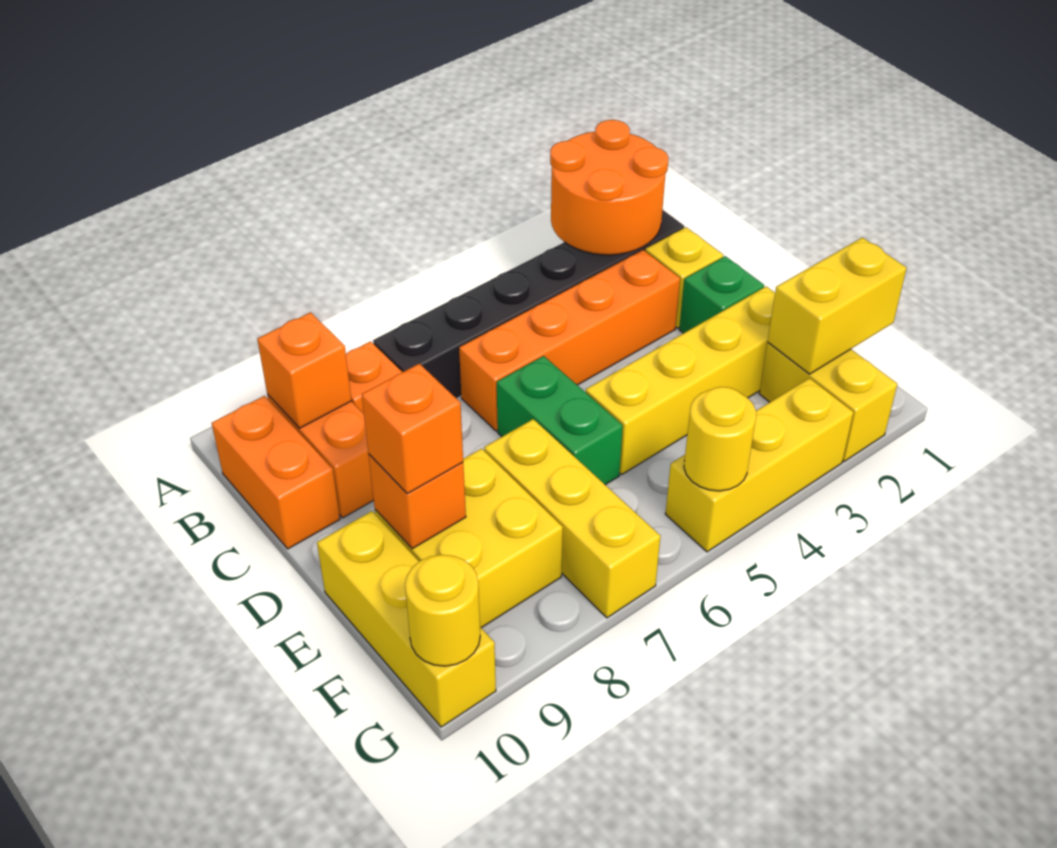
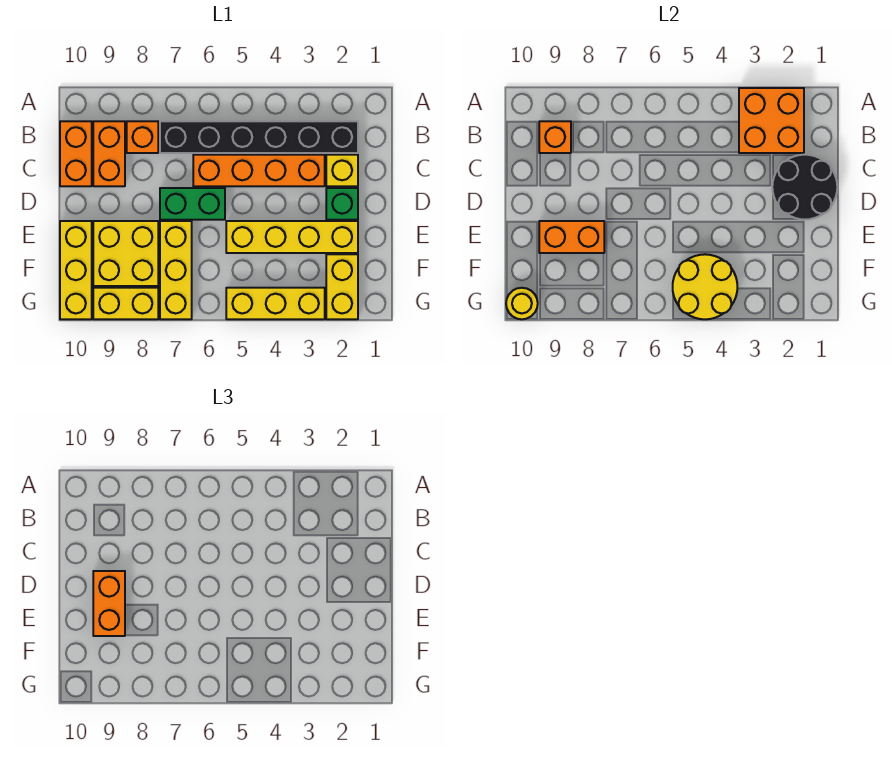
orange 2x2 round brick [550,120,668,255] -> orange 2x2 brick [739,88,804,153]
none -> black 2x2 round brick [772,155,837,220]
green 1x2 brick [497,356,623,485] -> green 1x2 brick turned to [160,188,225,220]
orange 1x1 brick [368,454,466,549] -> orange 1x2 brick [539,221,604,253]
orange 1x1 brick [362,364,463,494] -> orange 1x2 brick [93,571,125,636]
yellow 1x2 brick [767,238,907,374] -> yellow 1x2 brick moved to [93,288,158,319]
yellow 1x1 round brick [684,387,756,491] -> yellow 2x2 round brick [673,254,737,319]

